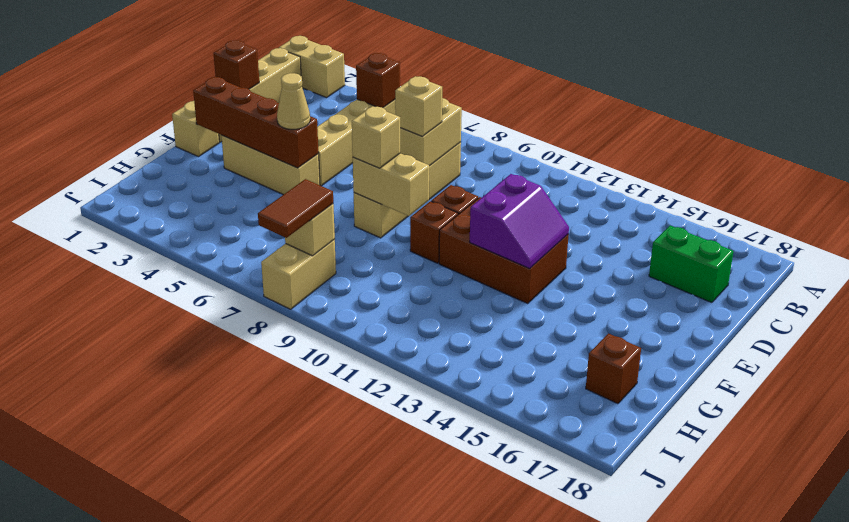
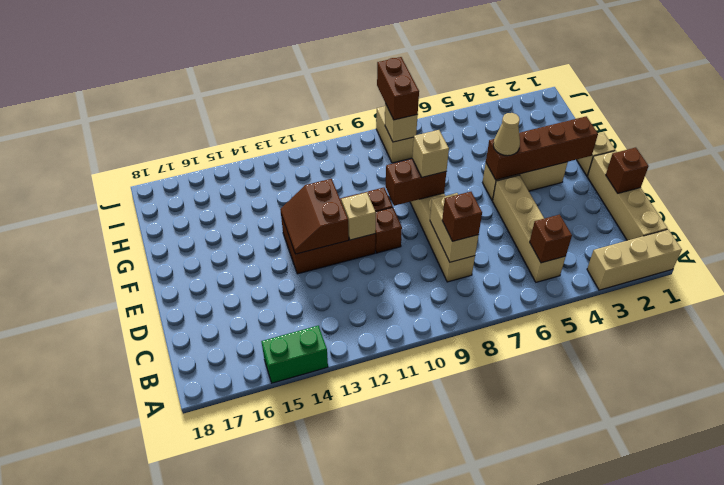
tan 1x2 brick [279,36,345,98] -> tan 1x3 brick [587,229,682,290]
green 1x2 brick [649,226,733,303] -> green 1x2 brick moved to [261,326,328,383]
tan 1x1 brick [395,76,442,136] -> tan 1x1 brick moved to [341,193,376,240]
purple 2x2 slope [470,174,569,269] -> brown 2x2 slope [280,179,349,254]
tan 1x2 brick [353,153,429,216] -> brown 1x2 brick [386,159,446,206]
brown 1x1 brick [586,334,641,404] -> brown 1x1 brick moved to [442,192,482,241]
brown 1x2 tile [258,179,333,238] -> brown 1x2 brick [377,57,419,120]

